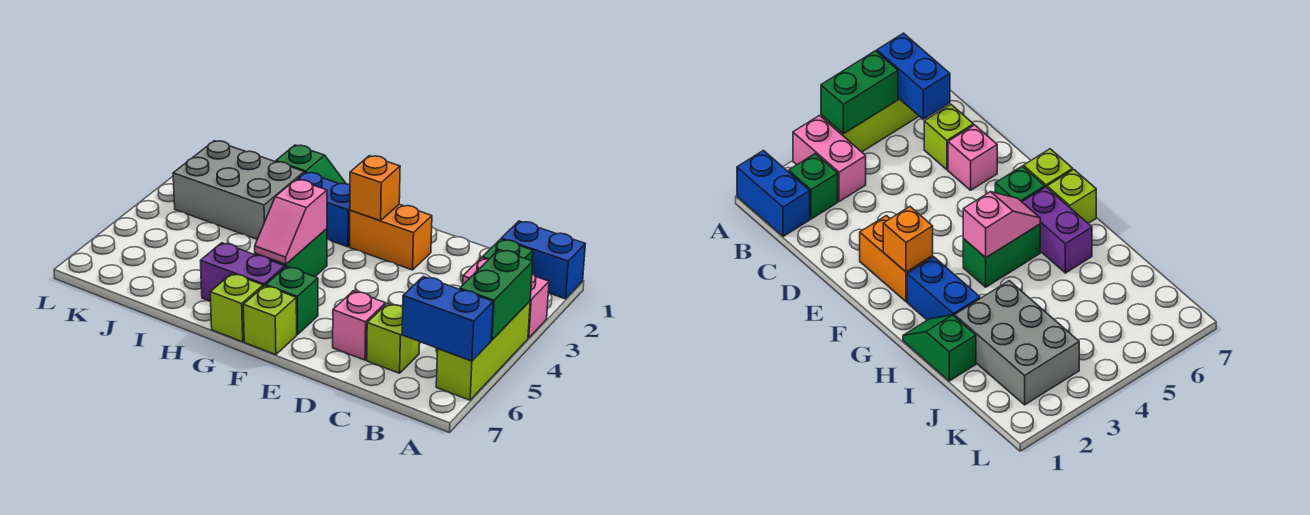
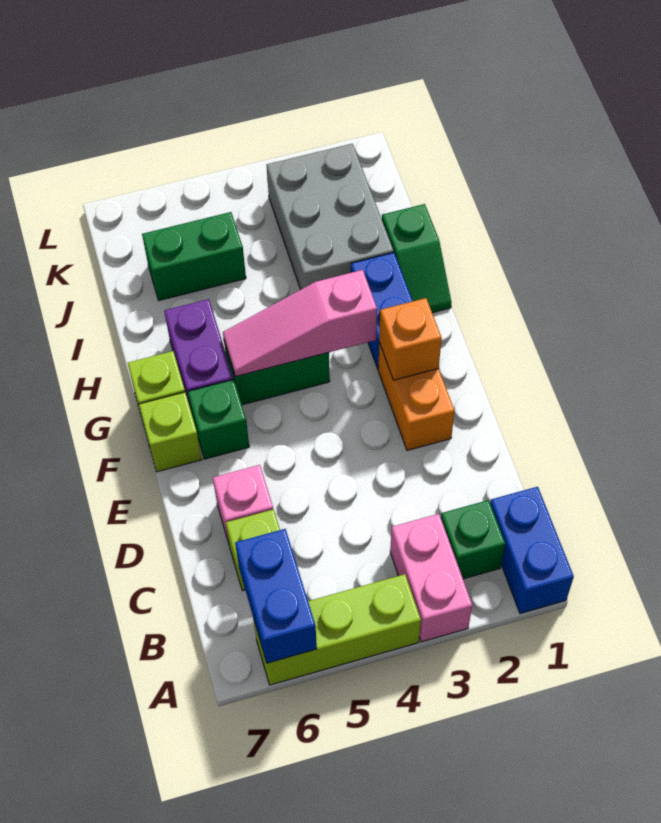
green 1x2 brick [460,250,533,340] -> green 1x2 brick moved to [142,212,246,300]
pink 1x2 slope [255,179,327,264] -> pink 1x3 slope [223,270,377,376]

